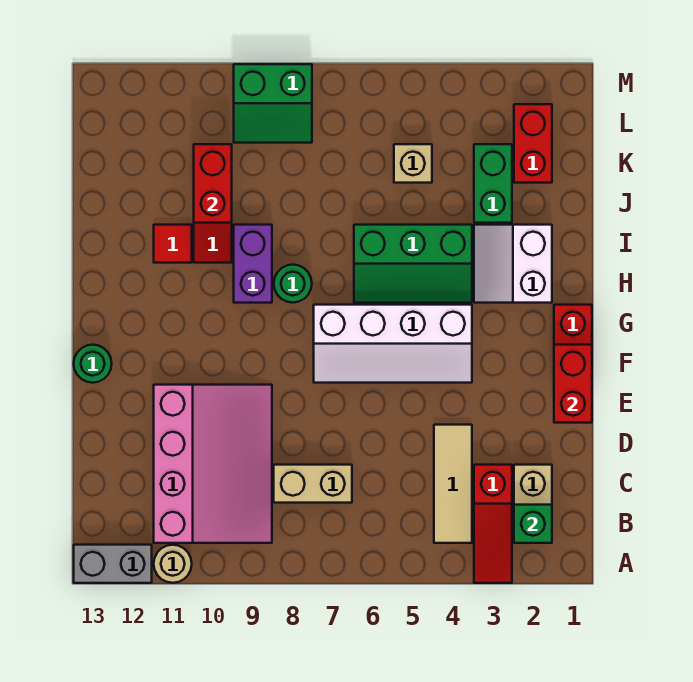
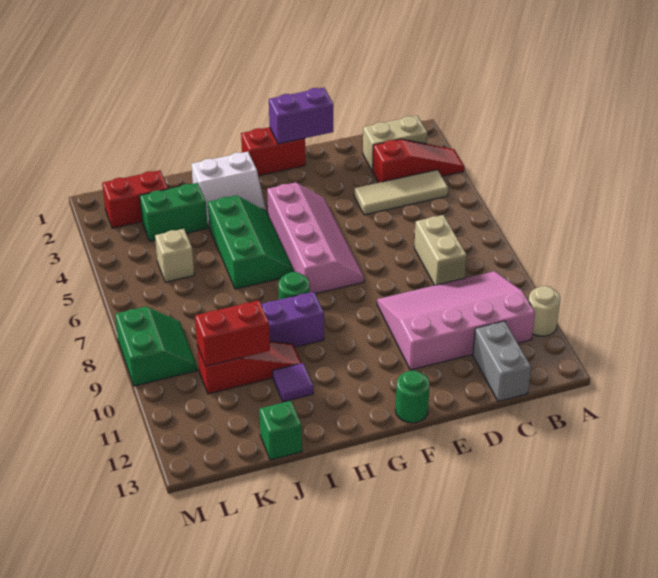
grey 1x2 brick [74,545,152,583] -> grey 1x2 brick moved to [473,321,531,401]
green 1x1 brick [514,505,552,543] -> green 1x1 brick moved to [259,401,302,460]
red 1x2 brick [554,345,592,423] -> purple 1x2 brick [269,88,333,144]
white 2x4 slope [314,305,472,383] -> pink 2x4 slope [267,183,364,294]
red 1x1 tile [154,225,192,263] -> purple 1x1 tile [273,363,313,402]

